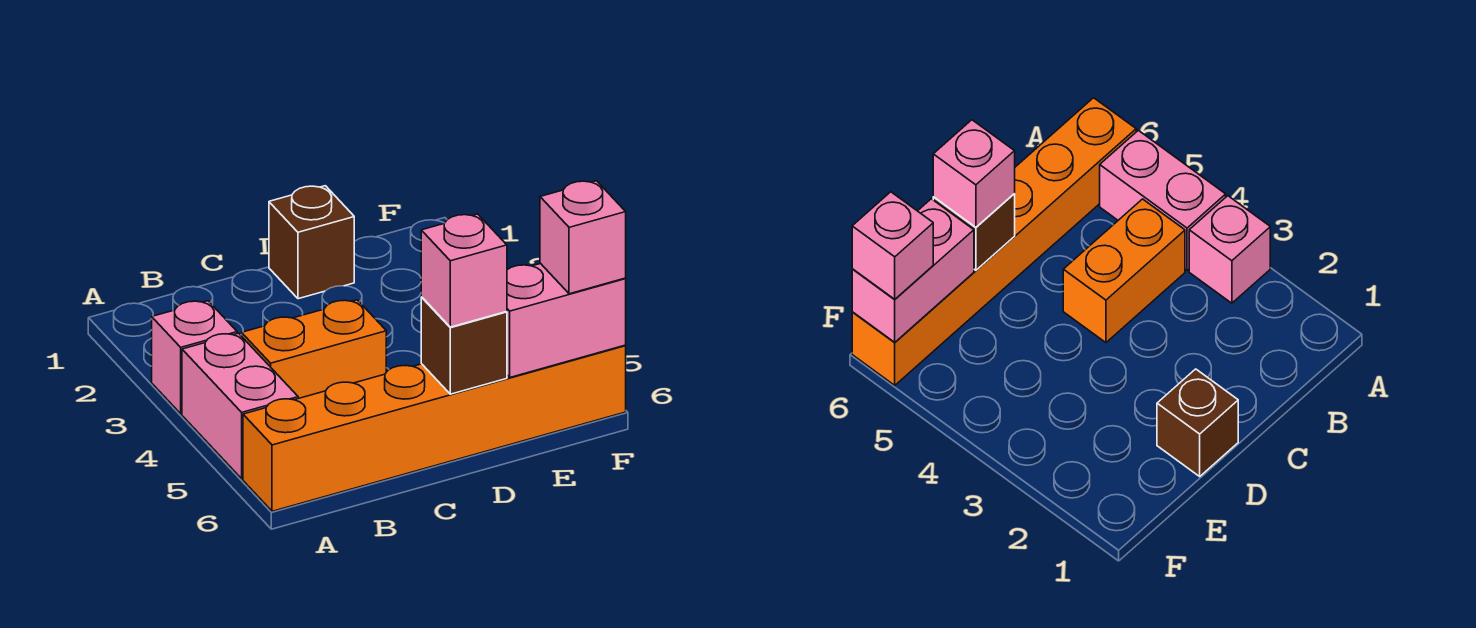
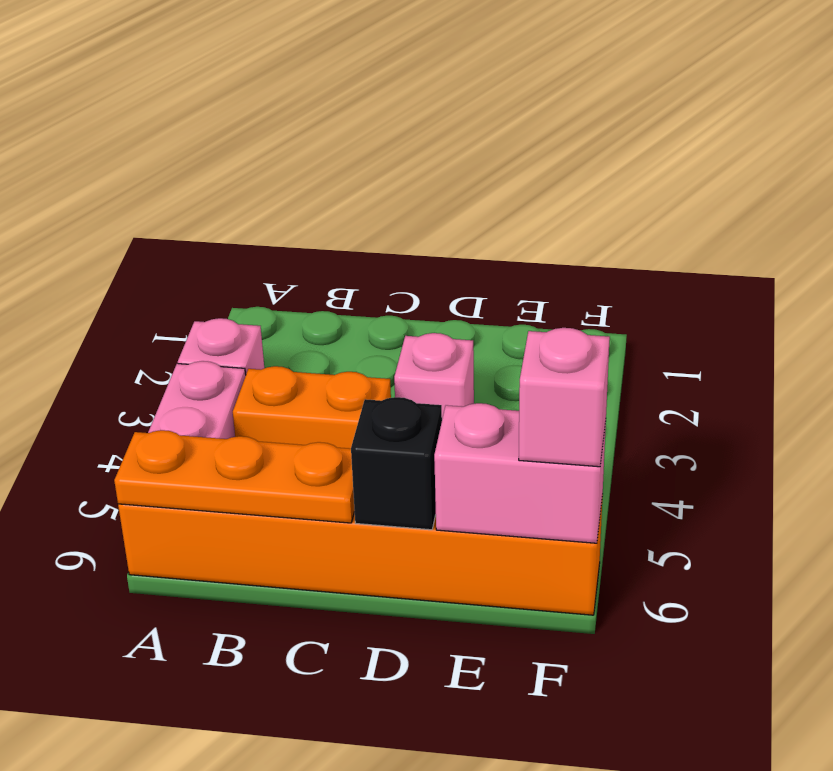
none -> orange 1x3 plate [114,430,355,523]
brown 1x1 brick [269,186,354,299] -> none
brown 1x1 brick [421,297,507,394] -> black 1x1 brick [351,397,442,530]
pink 1x1 brick [421,214,507,327] -> pink 1x1 brick moved to [394,333,474,419]

